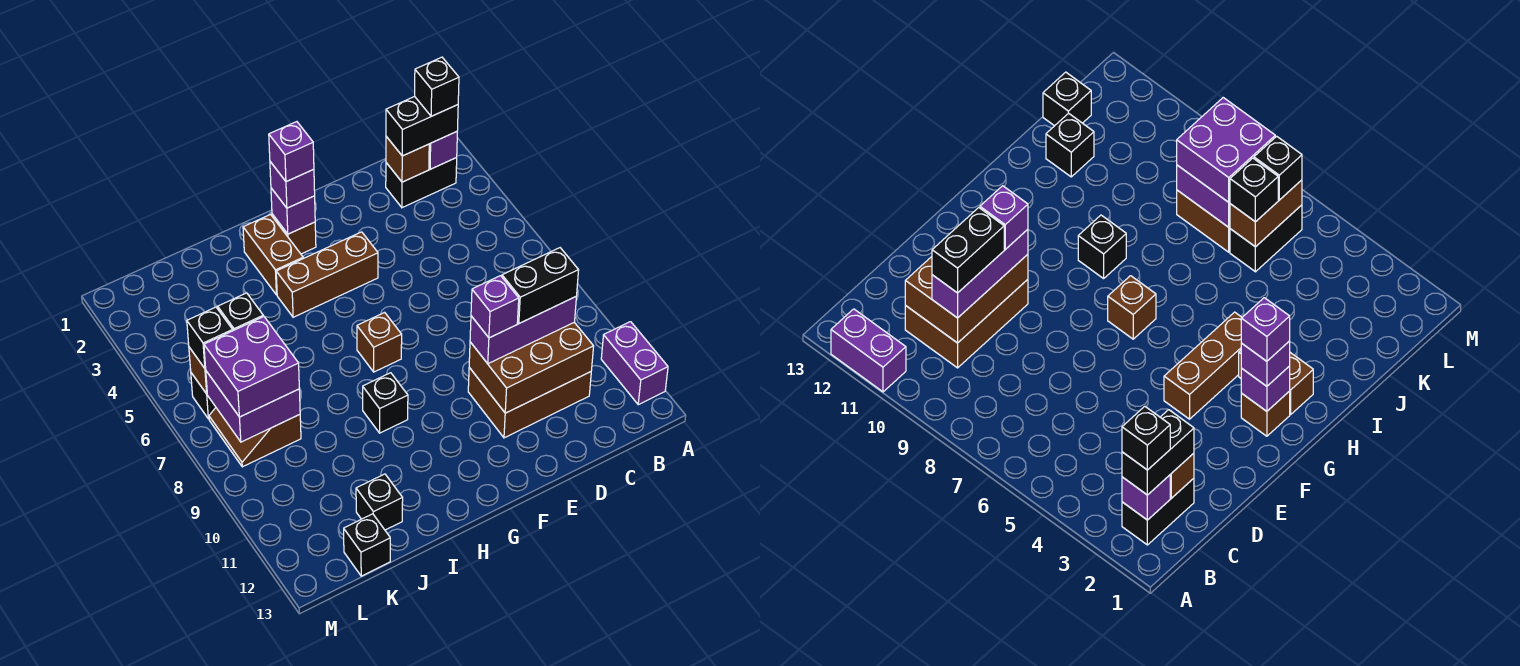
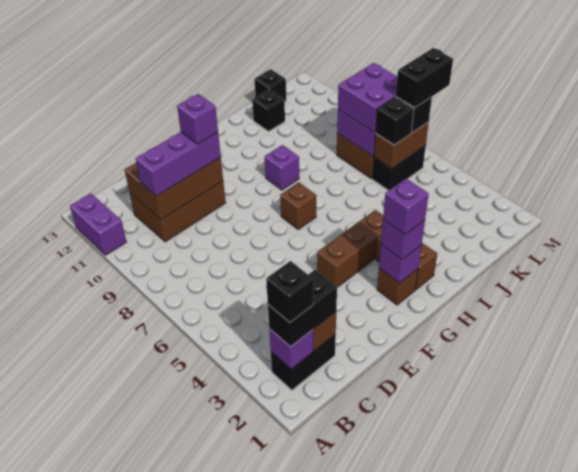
black 1x2 brick [502,248,579,323] -> black 1x2 brick moved to [396,48,453,108]
black 1x1 brick [363,373,408,433] -> purple 1x1 brick [264,145,299,190]

